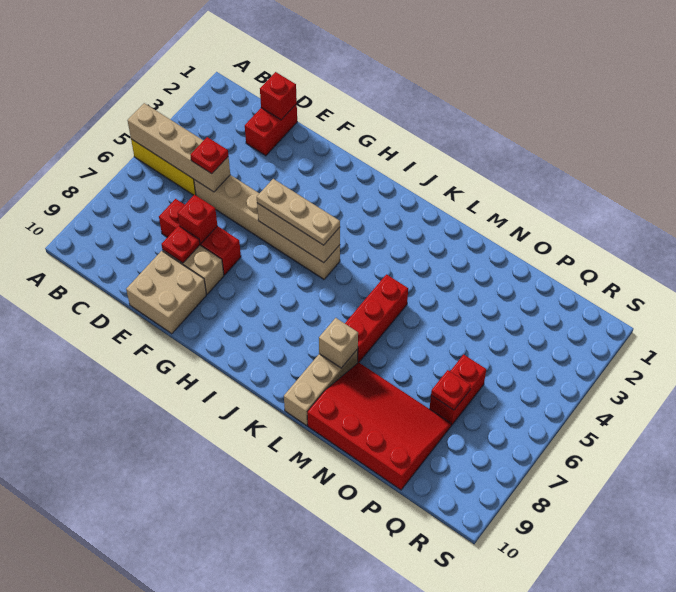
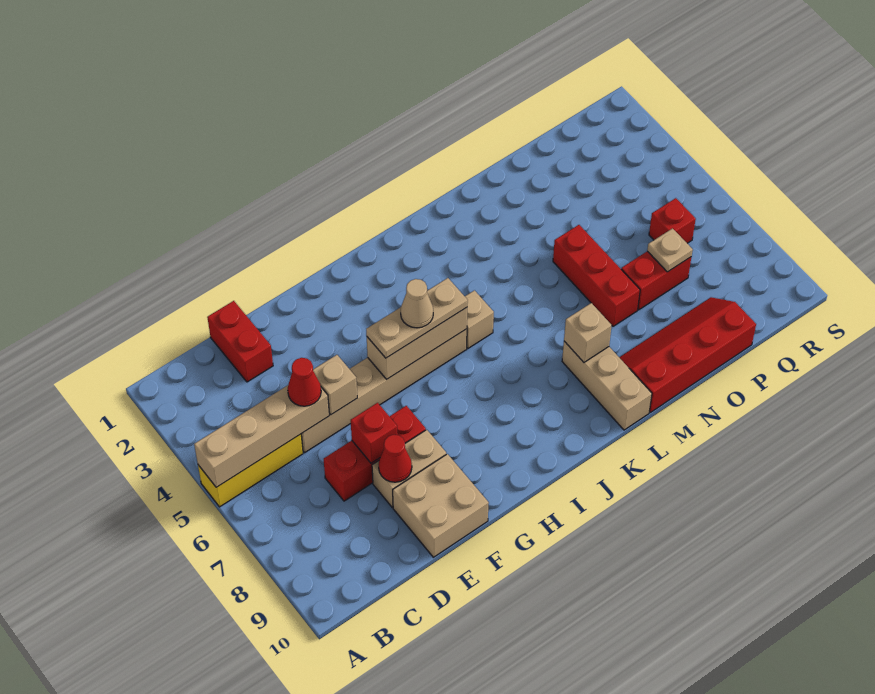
red 1x1 brick [260,72,297,120] -> red 1x1 brick moved to [649,198,696,243]
red 1x1 plate [191,137,228,174] -> red 1x1 cone [288,358,321,406]
none -> tan 1x1 brick [313,355,357,415]
red 1x1 plate [161,226,200,263] -> red 1x1 cone [379,435,412,482]
none -> tan 1x1 cone [401,279,433,328]
none -> tan 1x1 brick [465,290,494,348]
red 1x3 brick [345,274,408,362] -> red 1x3 brick moved to [553,225,640,326]
red 3x4 slope [307,362,451,490] -> red 2x4 slope [619,297,756,412]
red 1x2 brick [430,354,486,425] -> red 1x2 brick turned to [621,251,691,310]
red 1x1 plate [431,370,471,410] -> tan 1x1 plate [647,229,693,272]

